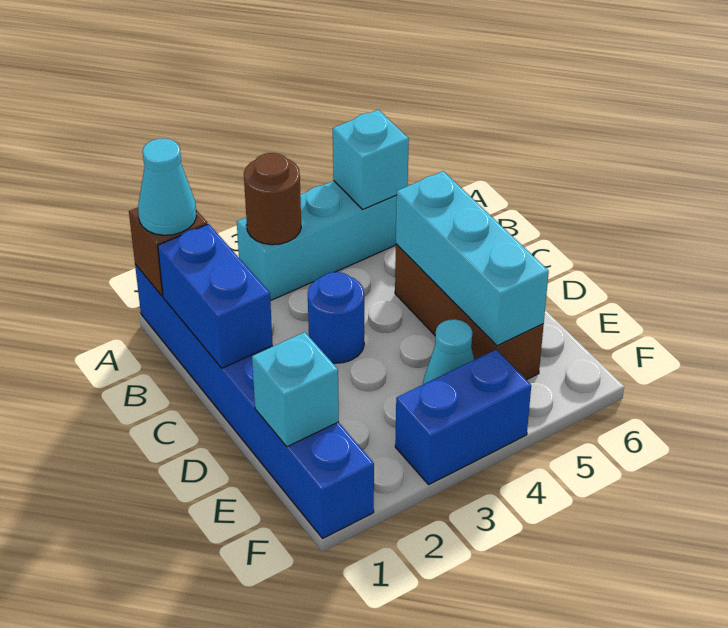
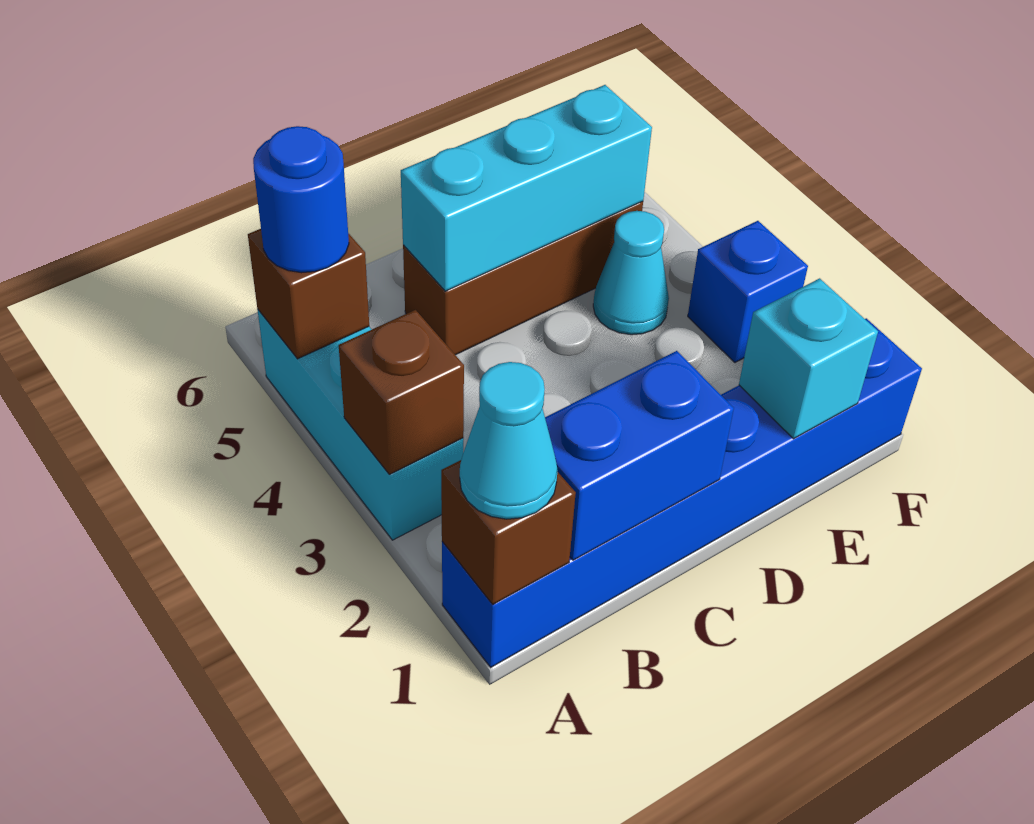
brown 1x1 round brick [244,153,301,245] -> brown 1x1 brick [339,310,464,474]
cyan 1x1 brick [333,110,409,209] -> brown 1x1 brick [248,229,369,359]
blue 1x1 round brick [308,272,364,363] -> blue 1x1 round brick moved to [253,126,349,273]
blue 1x2 brick [395,350,531,484] -> blue 1x1 brick [688,221,808,363]

